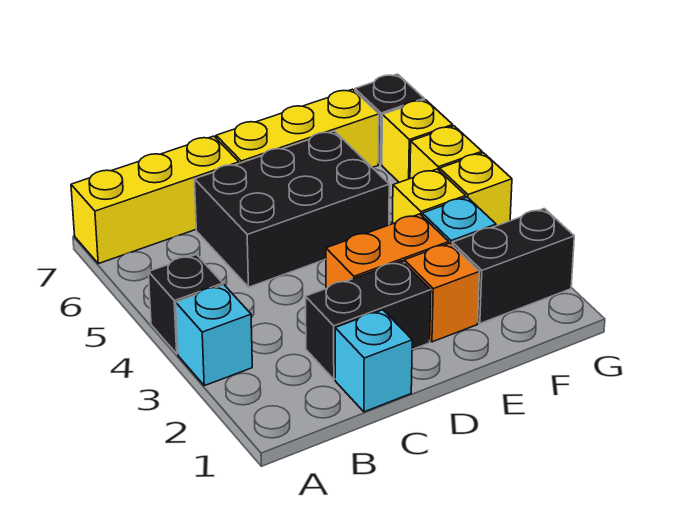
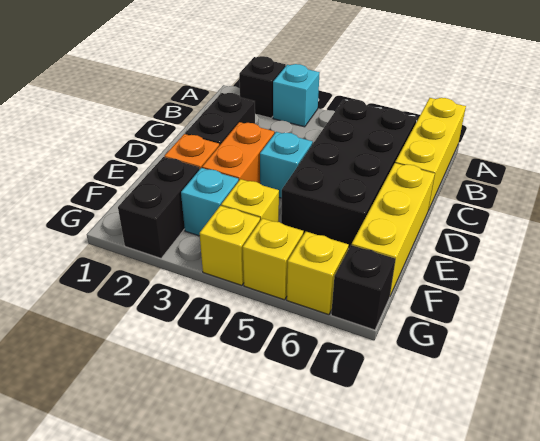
black 1x1 brick [148,255,223,354] -> black 1x1 brick moved to [239,56,286,118]
cyan 1x1 brick [335,310,412,412] -> cyan 1x1 brick moved to [260,132,313,198]
black 2x3 brick [195,131,389,287] -> black 2x4 brick [281,100,417,249]

